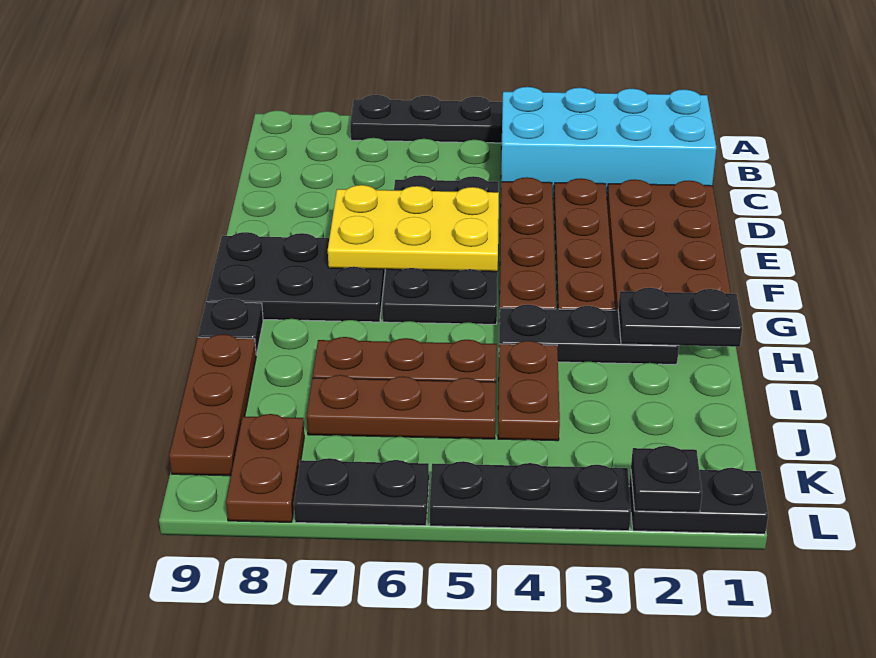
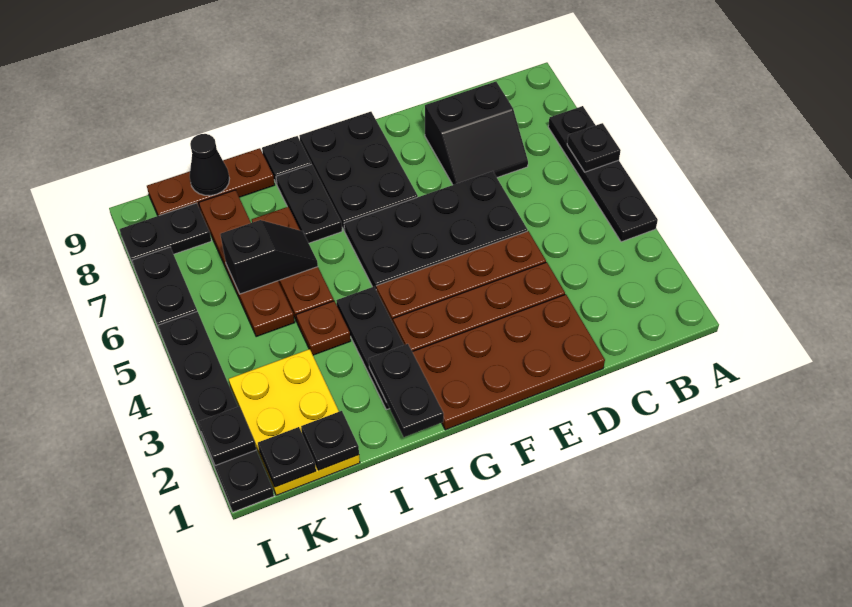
none -> black 1x1 plate [567,123,621,172]
cyan 2x4 brick [501,87,716,199] -> none
none -> black 2x2 slope [425,82,528,185]
yellow 2x3 plate [328,185,499,272] -> yellow 2x3 plate moved to [229,349,360,495]
none -> black 1x2 plate [276,164,342,243]
brown 1x2 plate [498,341,560,441] -> brown 1x1 plate [296,301,351,355]
none -> black 1x2 slope [220,220,318,294]
none -> black 1x1 plate [301,411,359,470]
brown 1x3 plate [307,375,496,439] -> brown 1x4 plate [199,190,295,337]
none -> black 1x1 cone [190,134,229,196]
none -> black 1x1 plate [258,427,316,487]
brown 1x2 plate [226,414,304,522] -> black 1x2 plate [120,203,211,264]

